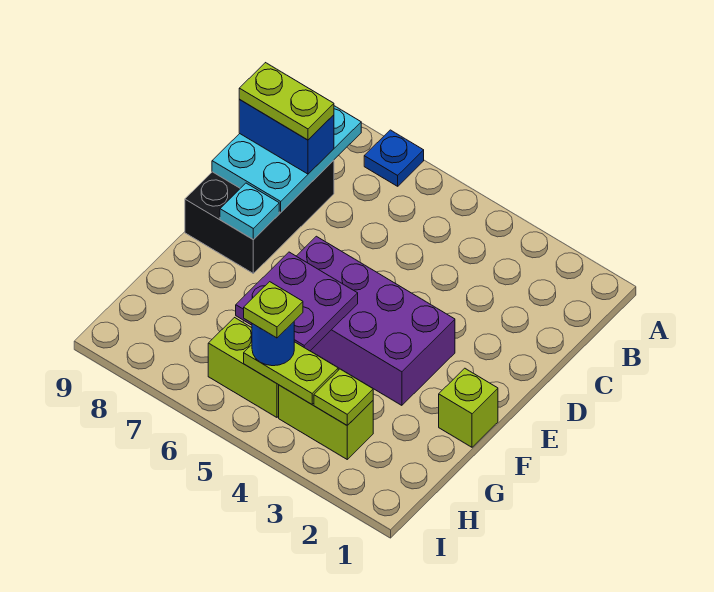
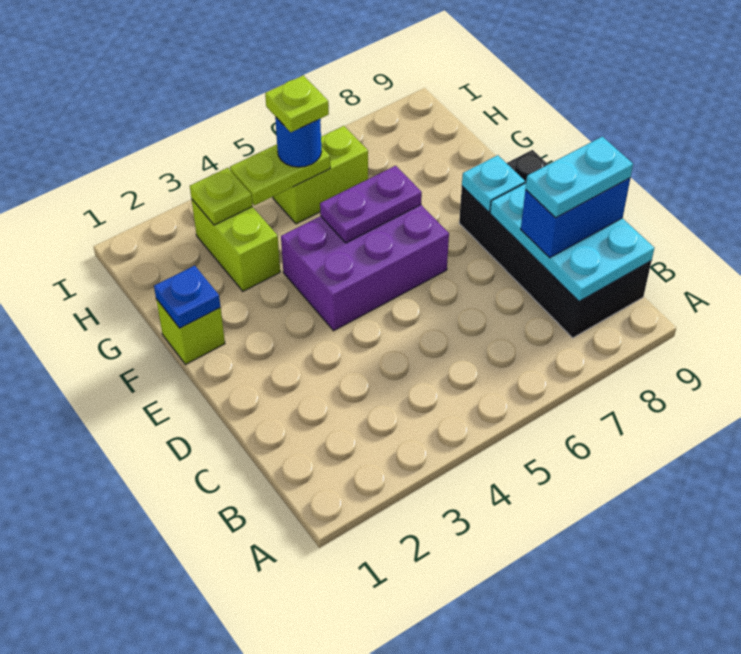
blue 1x1 plate [364,130,424,186] -> blue 1x1 plate moved to [154,266,220,328]
black 2x3 brick [185,160,334,273] -> black 2x4 brick [459,150,651,338]
lime 1x2 plate [239,63,334,140] -> cyan 1x2 plate [526,137,633,218]
purple 2x4 brick [297,236,455,405] -> purple 2x3 brick [281,205,449,331]
purple 2x2 plate [236,252,358,351] -> purple 1x2 plate [320,166,422,243]
lime 1x2 brick [279,385,373,459] -> lime 1x2 brick turned to [192,200,280,291]

